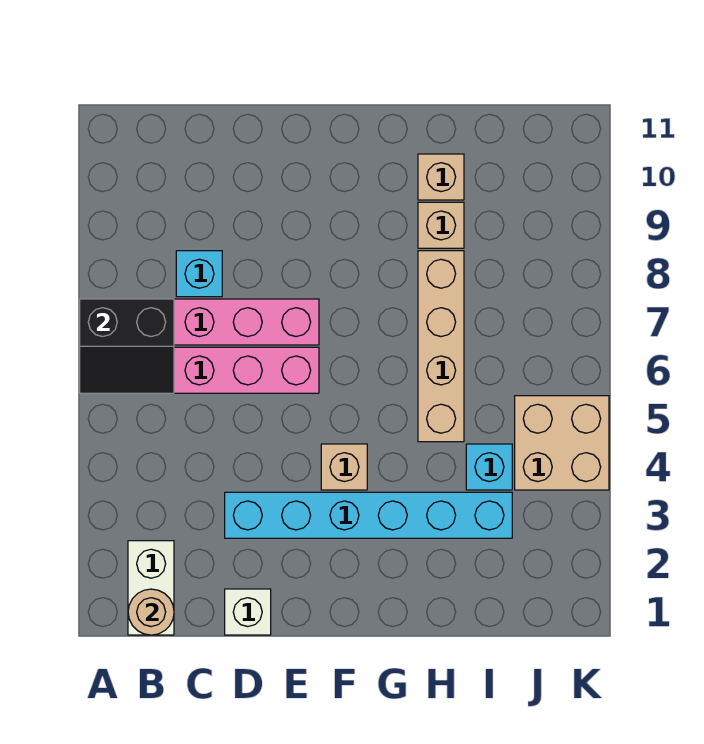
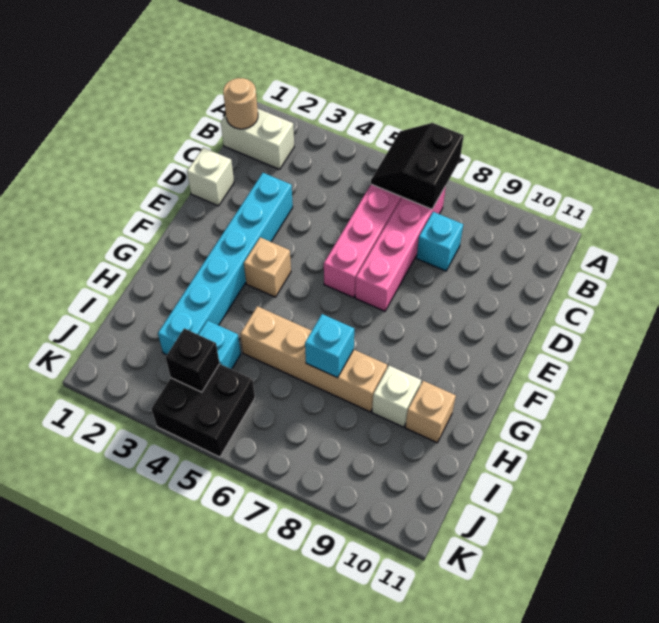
none -> cyan 1x1 brick [305,314,354,378]
tan 1x1 brick [418,202,464,248] -> white 1x1 brick [372,366,421,427]
tan 2x2 brick [515,396,609,490] -> black 2x2 brick [152,364,255,457]
none -> black 1x1 brick [165,328,220,392]

